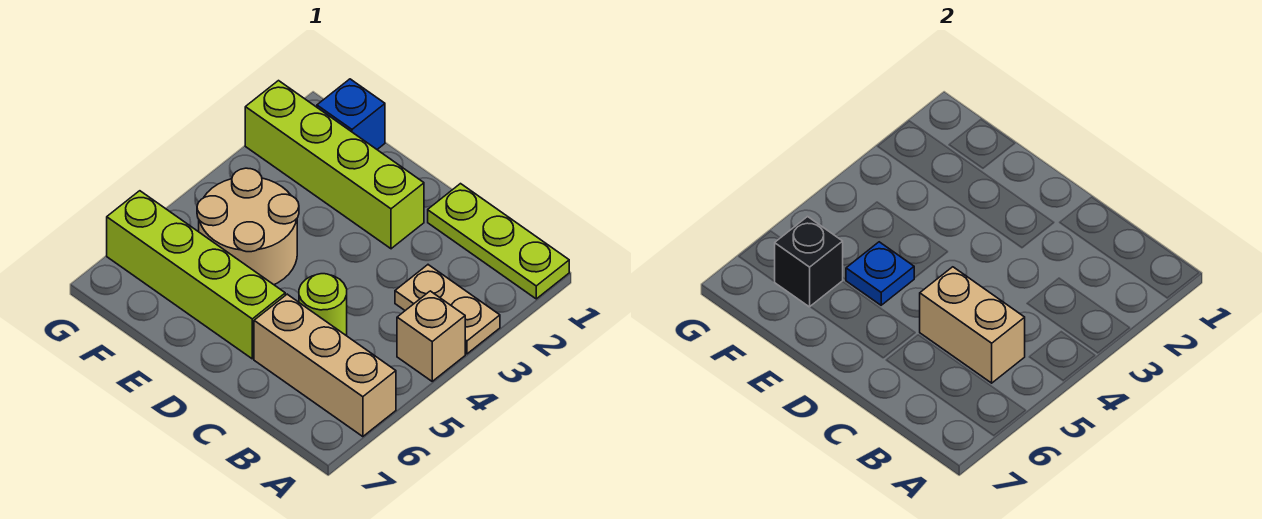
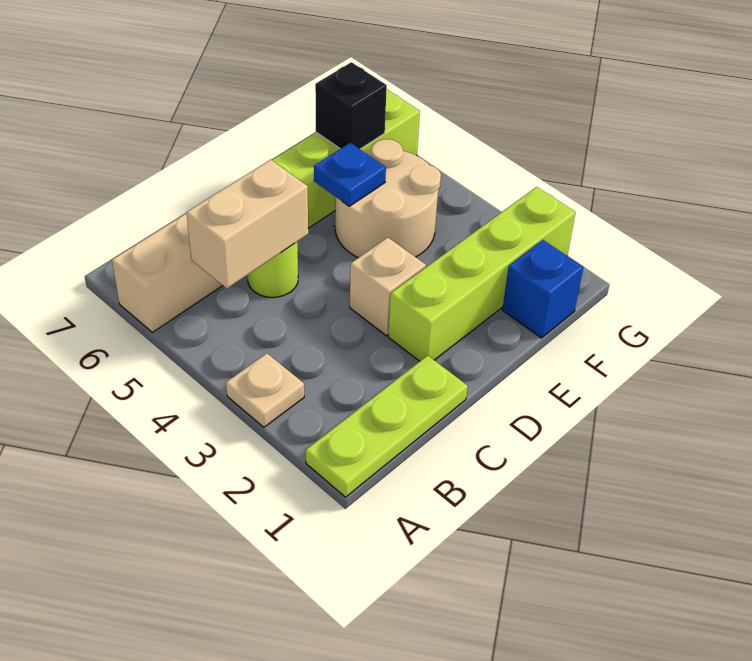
tan 1x2 plate [395,265,500,354] -> tan 1x1 plate [226,353,304,427]
tan 1x1 brick [397,291,465,381] -> tan 1x1 brick moved to [350,238,426,336]

